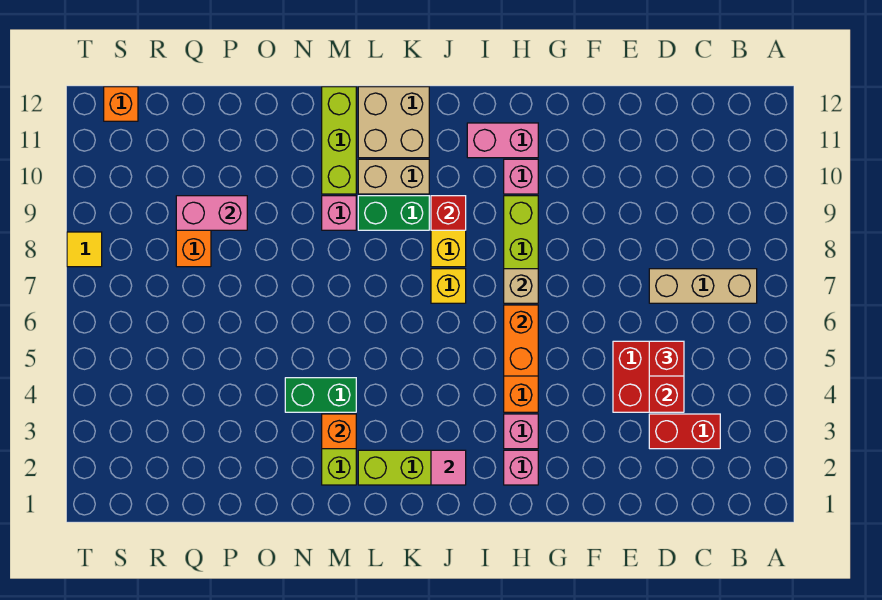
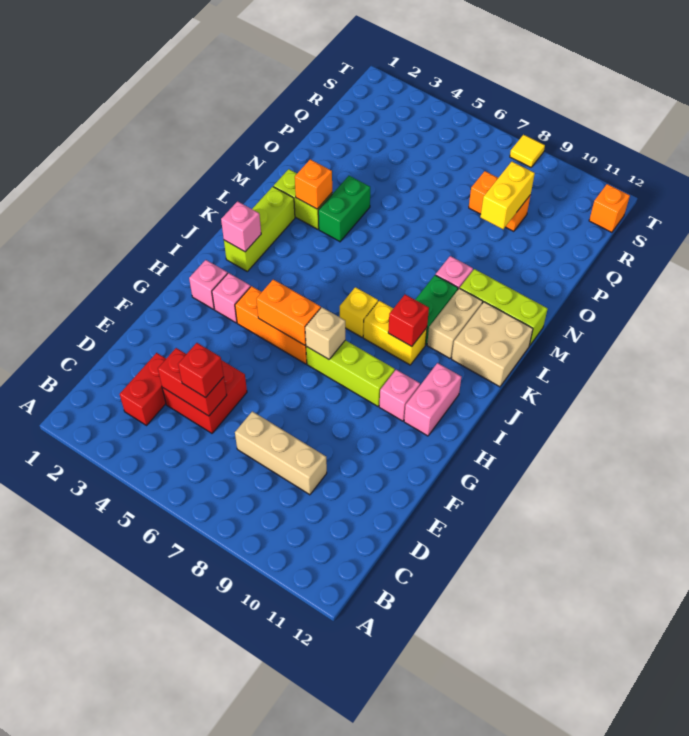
tan 1x3 brick [649,269,757,303] -> tan 1x3 brick turned to [235,411,327,495]
pink 1x1 tile [431,450,466,485] -> pink 1x1 brick [221,201,261,252]
pink 1x2 brick [176,196,247,230] -> yellow 1x2 brick [481,162,535,229]

